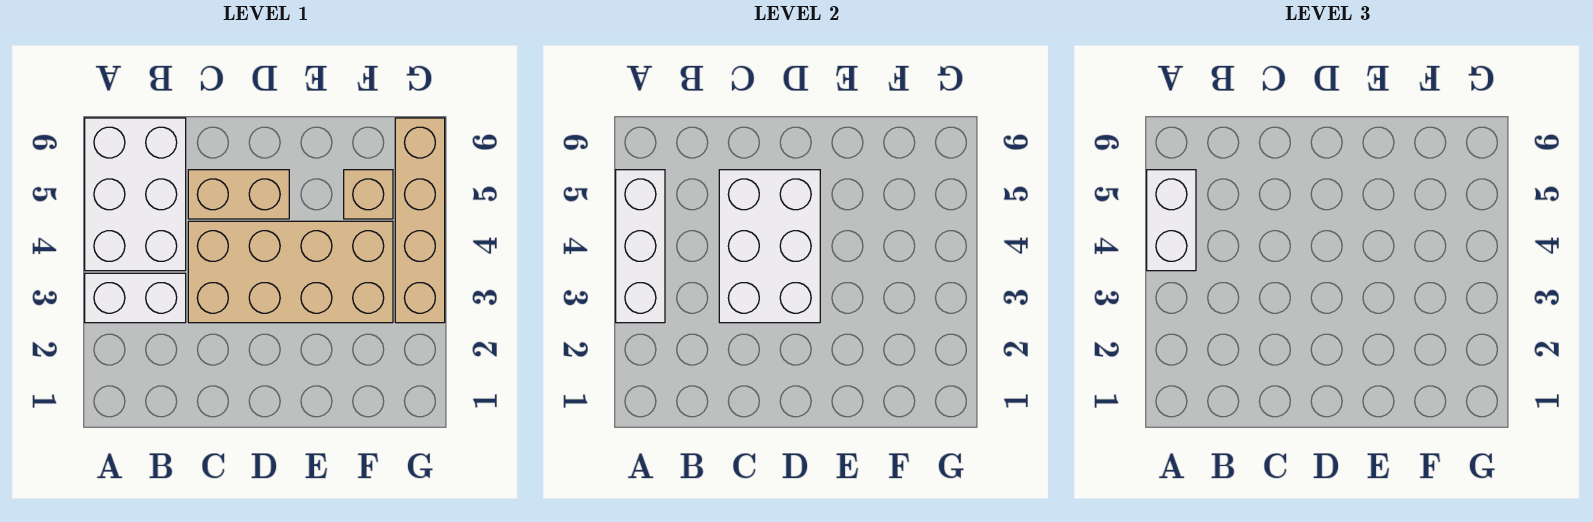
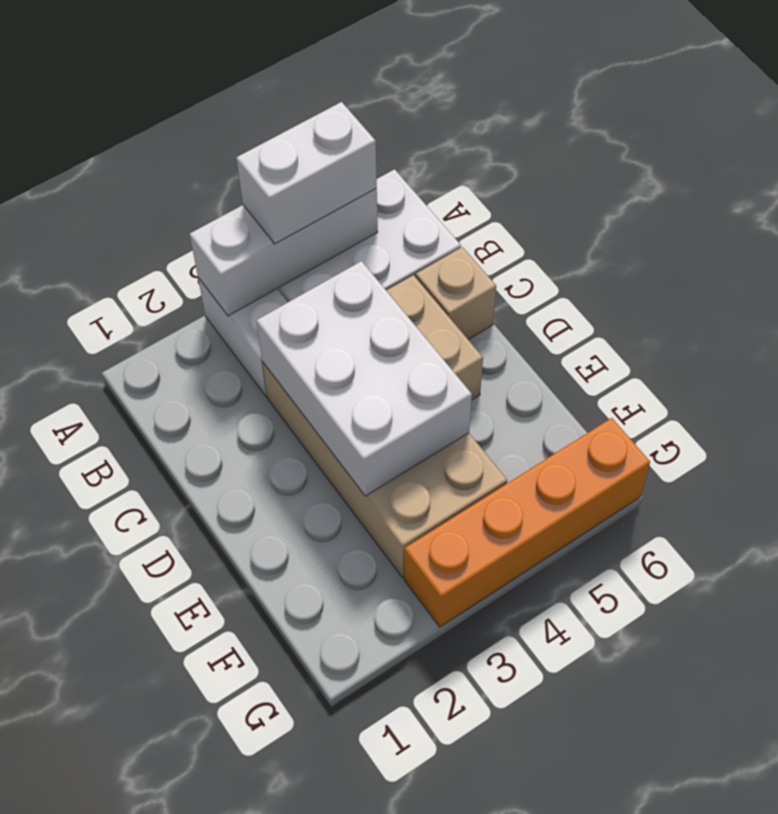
white 2x3 brick [719,170,820,323] -> white 2x3 brick turned to [256,261,472,496]
tan 1x1 brick [344,170,393,219] -> tan 1x1 brick moved to [416,247,496,340]
tan 1x4 brick [395,118,445,323] -> orange 1x4 brick [404,418,650,627]

